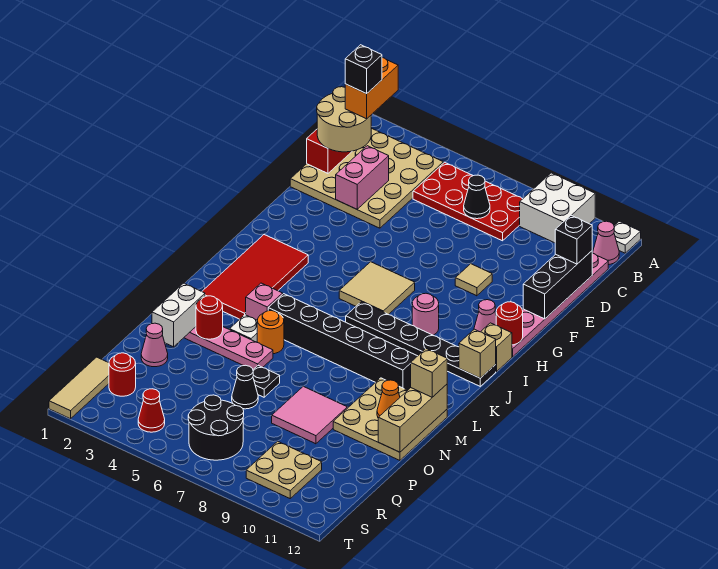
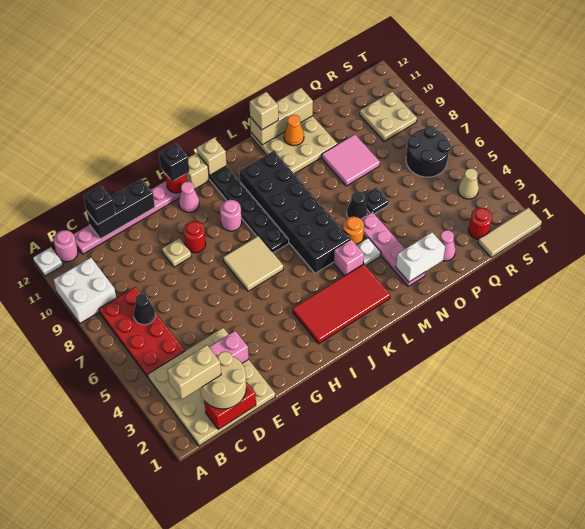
orange 1x2 brick [345,58,398,119] -> tan 1x2 brick [167,345,221,399]
pink 1x1 cone [593,221,619,265] -> pink 1x1 round brick [54,230,78,262]
black 1x1 brick [345,45,382,94] -> black 1x1 brick moved to [159,143,189,182]
tan 1x1 tile [455,264,492,296] -> tan 1x1 plate [162,238,191,267]
black 1x6 brick [268,294,417,390] -> black 2x6 brick [240,151,351,273]
red 1x1 round brick [196,296,223,339] -> red 1x1 round brick moved to [183,221,206,253]
black 1x1 cone [232,365,258,409] -> black 1x1 cone moved to [347,192,367,219]
red 1x1 cone [138,389,165,432] -> tan 1x1 cone [458,168,479,199]

